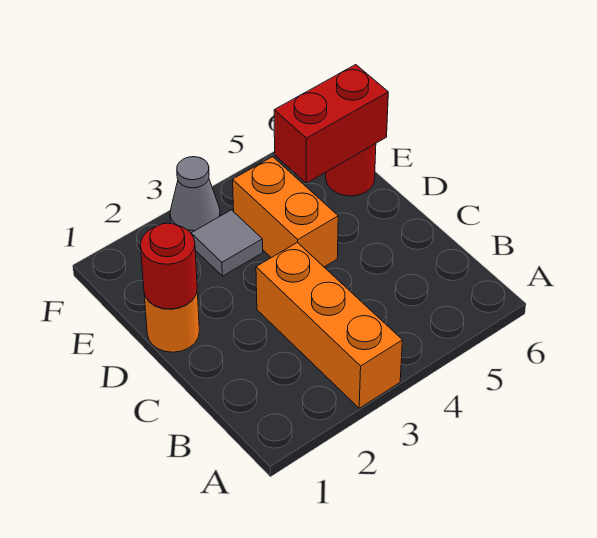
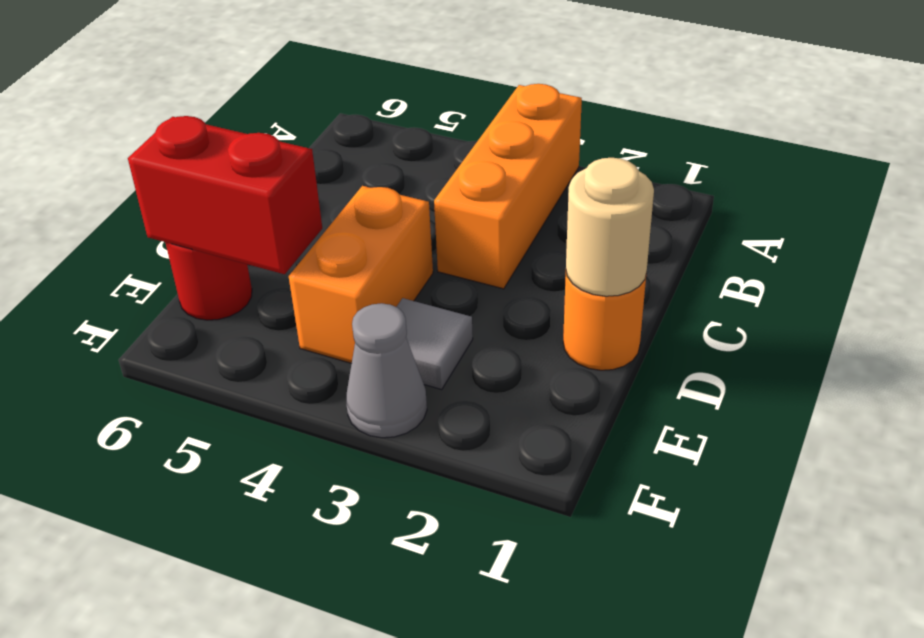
red 1x1 round brick [140,223,197,309] -> tan 1x1 round brick [566,158,654,296]

